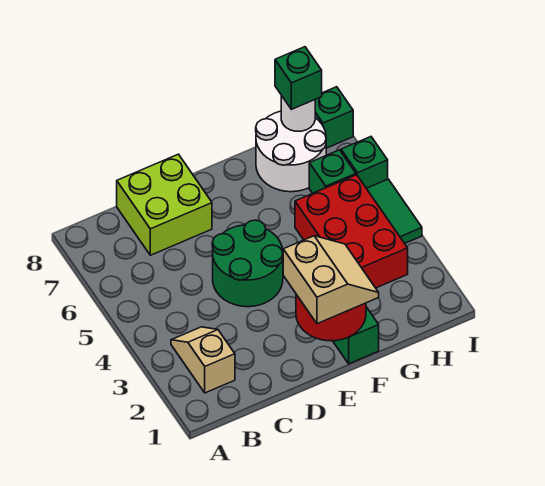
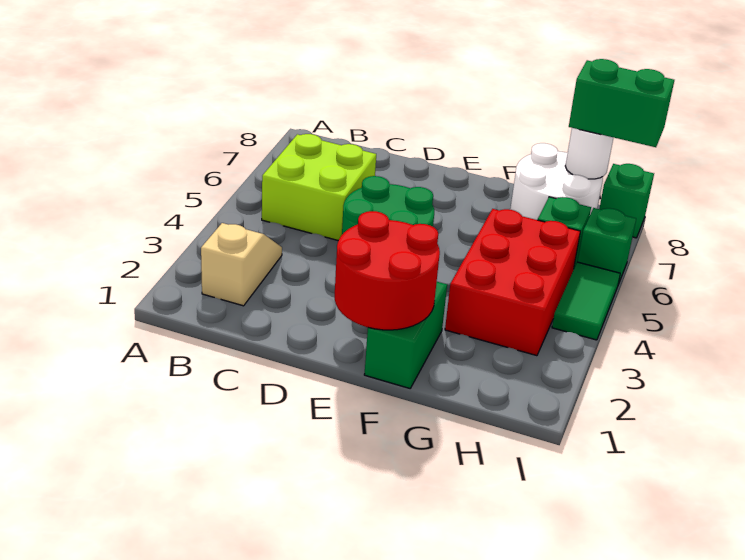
lime 2x2 brick [117,154,212,255] -> lime 2x2 brick moved to [262,134,376,240]
tan 2x2 slope [283,236,379,324] -> none
green 1x1 brick [275,47,322,109] -> green 1x2 brick [569,59,674,147]

